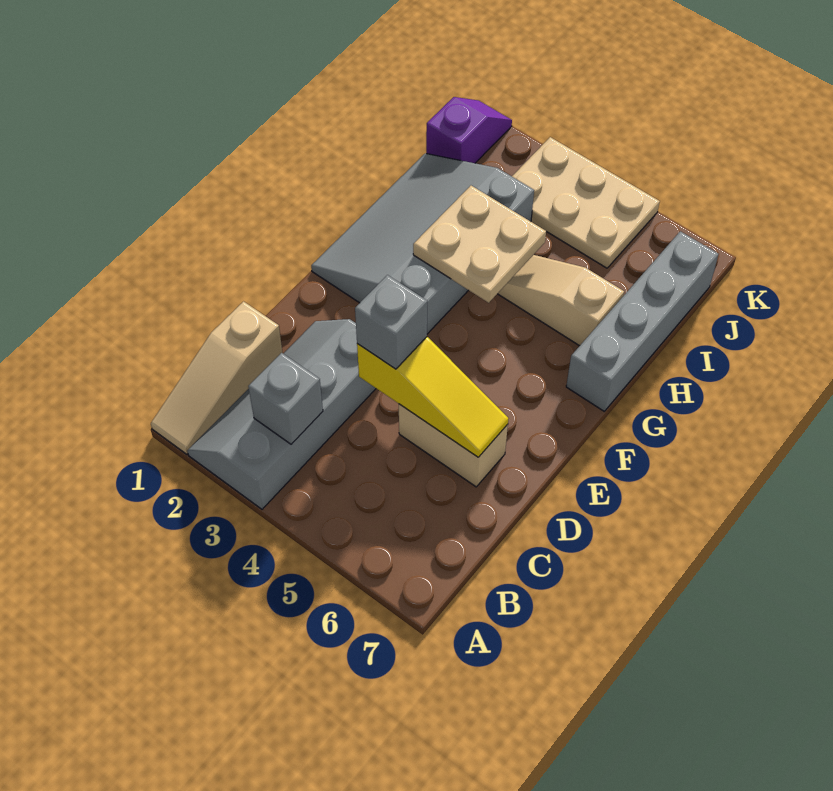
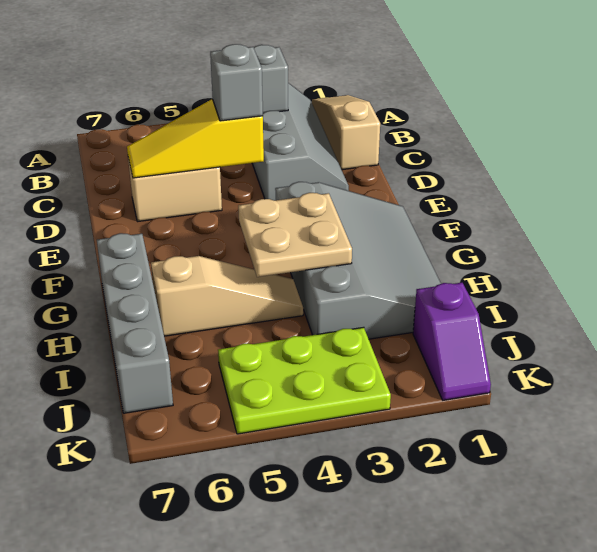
tan 2x3 plate [512,137,660,268] -> lime 2x3 plate [218,327,391,434]

